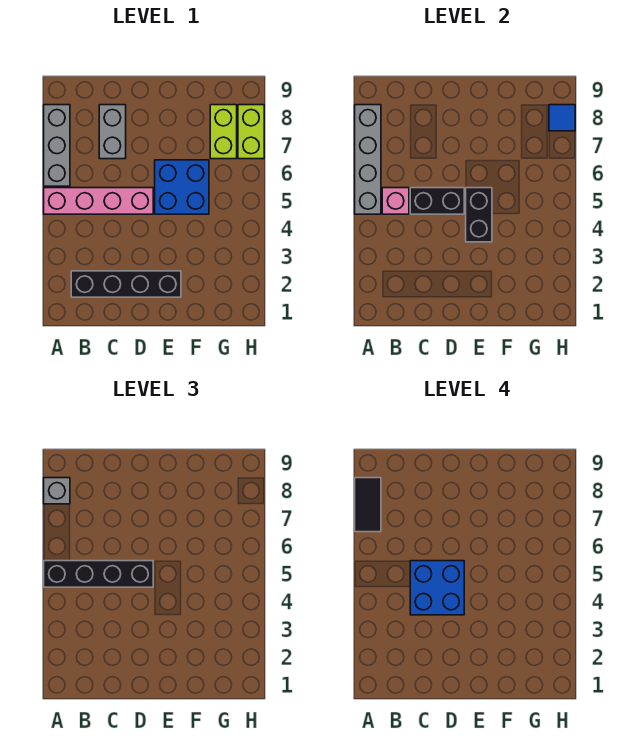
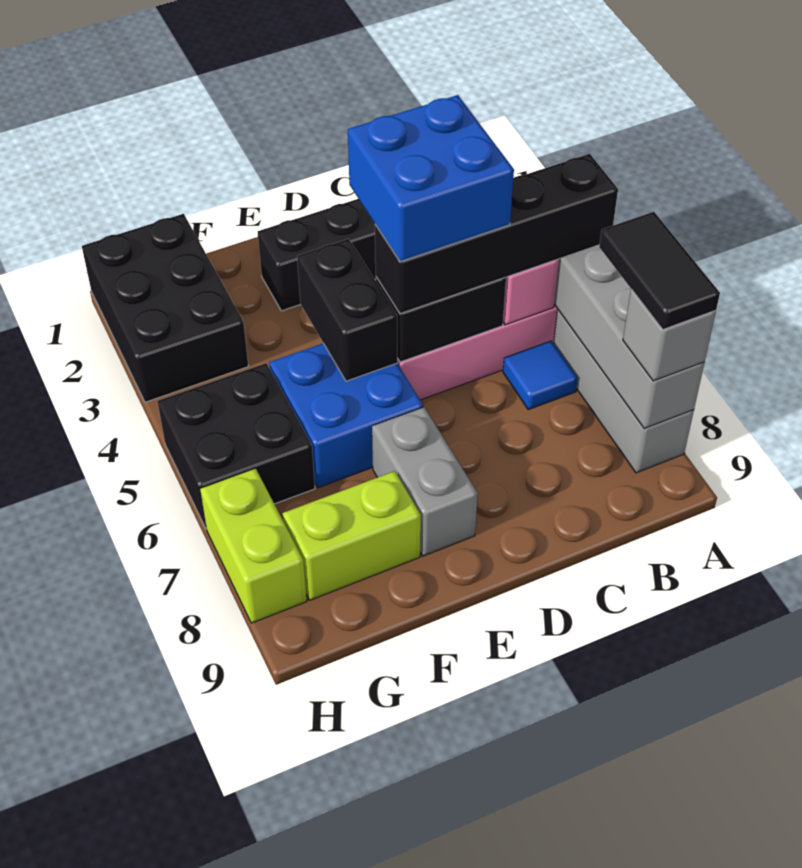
grey 1x2 brick [99,105,126,159] -> grey 1x2 brick moved to [372,407,478,556]
none -> black 2x3 brick [82,214,248,402]
none -> black 2x2 brick [157,363,315,529]
lime 1x2 brick [210,105,237,159] -> lime 1x2 brick turned to [283,471,421,600]
blue 1x1 tile [549,105,575,131] -> blue 1x1 tile moved to [503,341,578,410]

